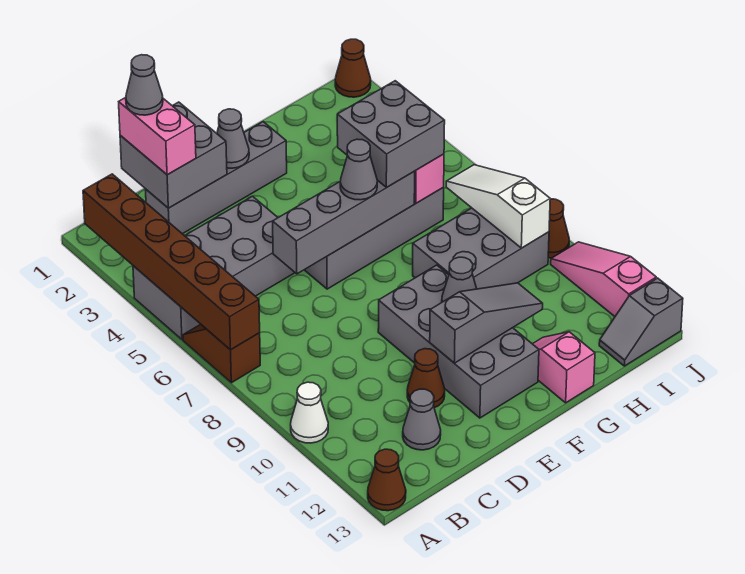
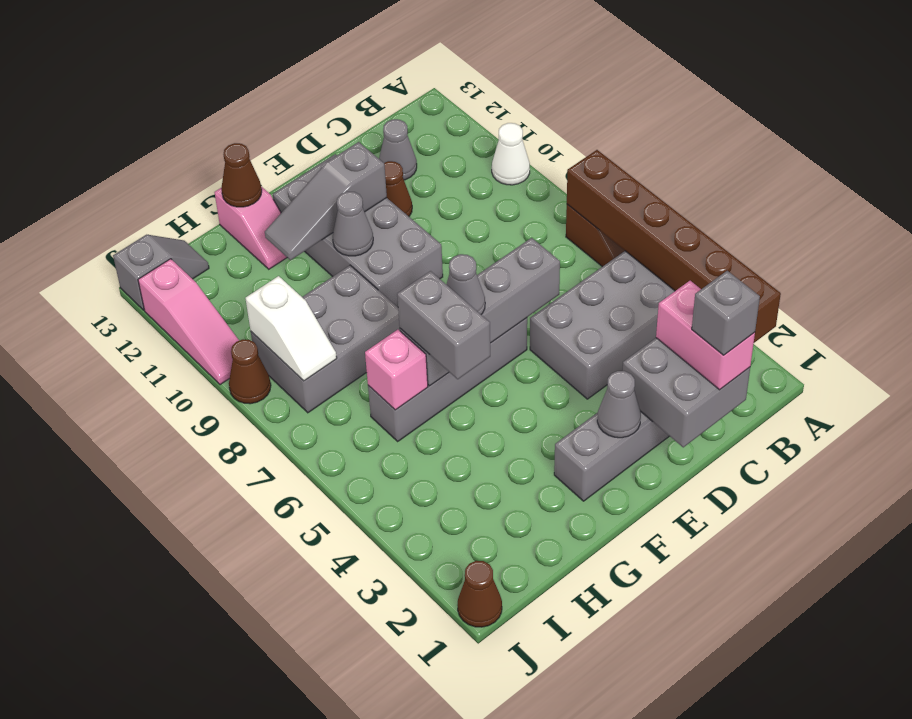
brown 1x1 cone [368,449,406,511] -> brown 1x1 cone moved to [221,143,262,207]
grey 1x1 cone [126,55,163,115] -> grey 1x1 brick [692,271,760,355]
grey 2x2 brick [337,81,445,187] -> grey 1x2 brick [397,271,490,379]
white 1x3 slope [446,165,550,248] -> white 1x2 slope [245,276,337,381]

